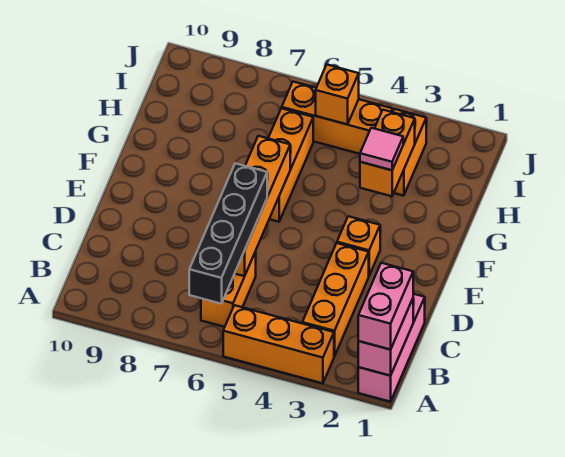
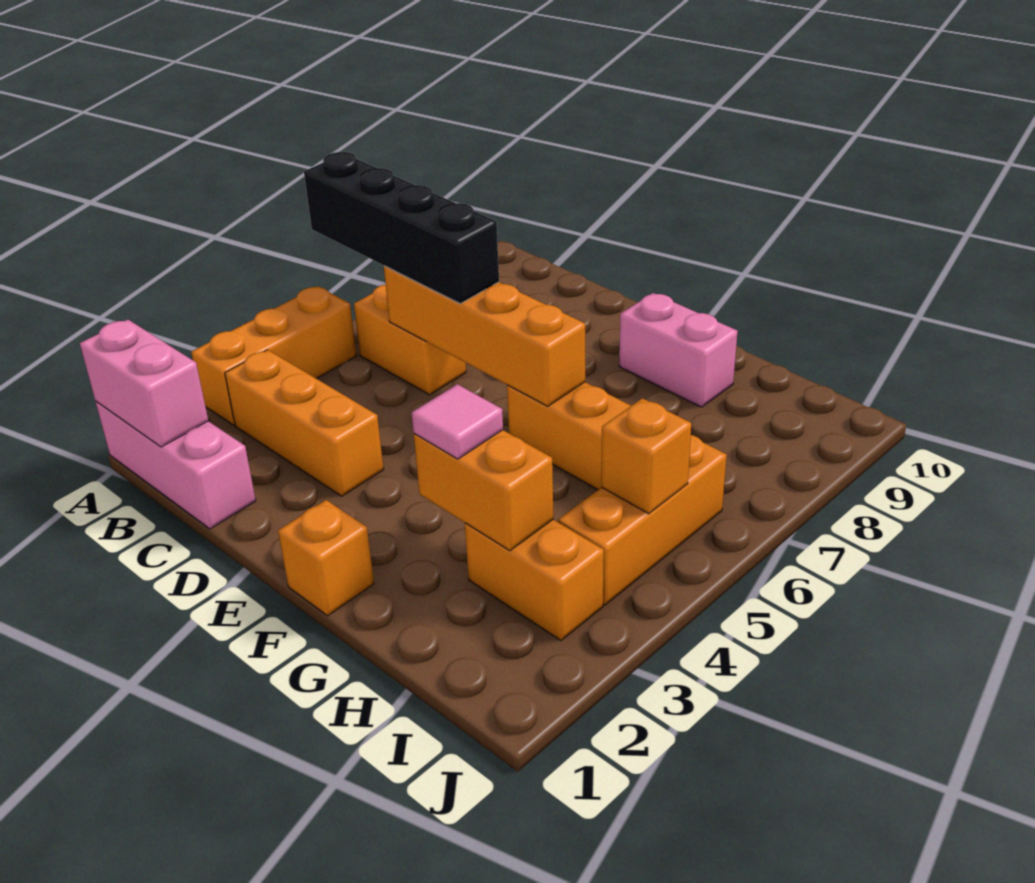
pink 1x2 brick [358,263,413,350] -> pink 1x2 brick moved to [619,293,738,407]
orange 1x1 brick [337,216,380,275] -> orange 1x1 brick moved to [278,500,374,616]

